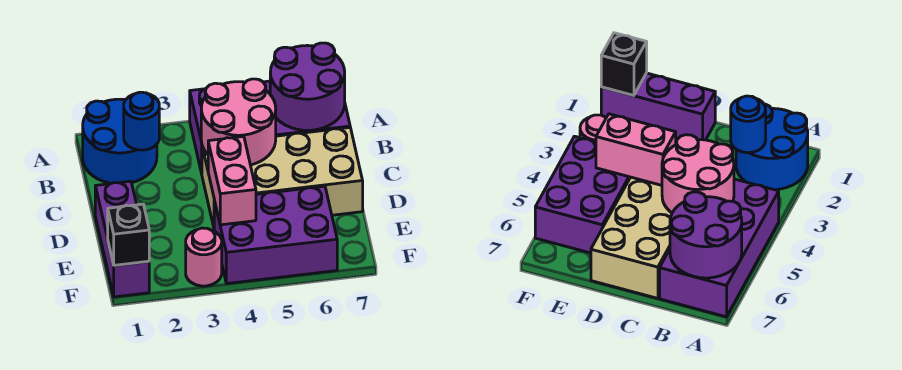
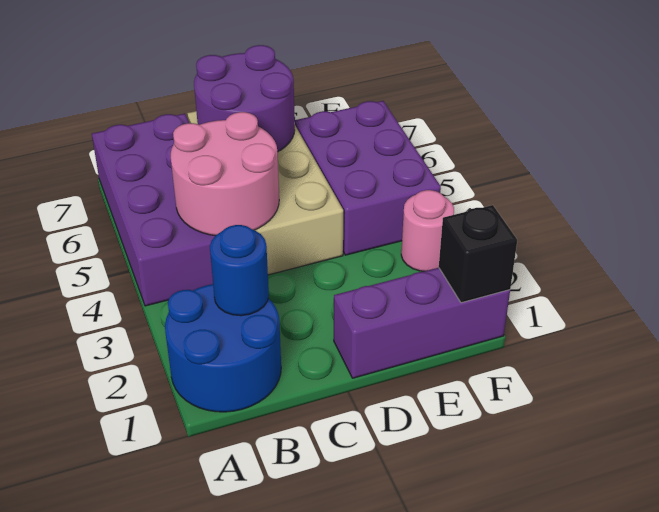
purple 2x2 round brick [270,43,345,130] -> purple 2x2 round brick moved to [194,45,295,152]
pink 1x2 brick [208,136,256,225] -> none

